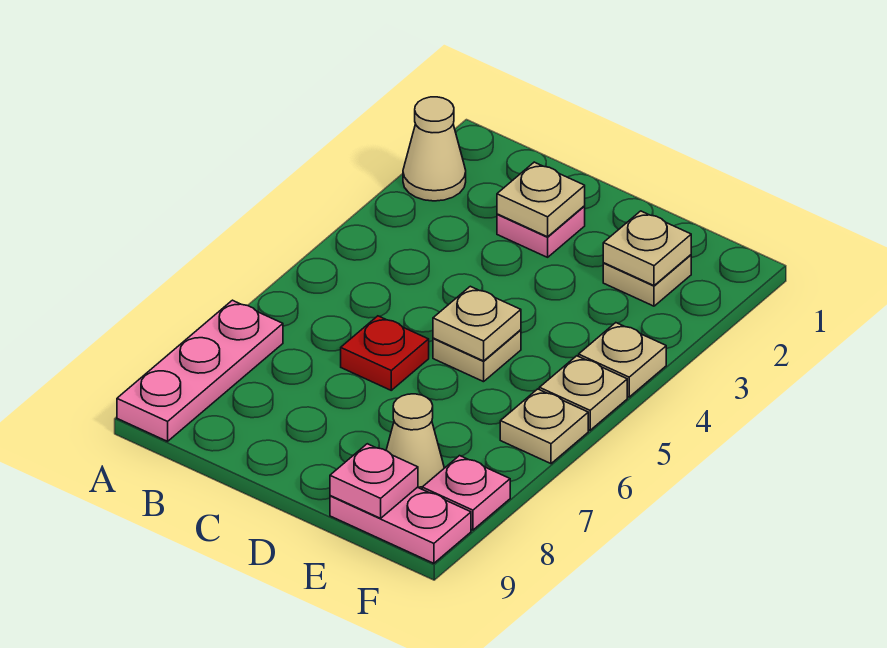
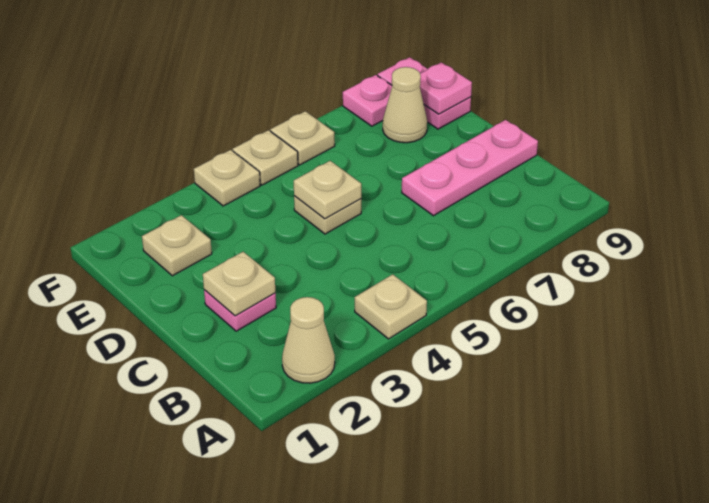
pink 1x3 plate [117,300,283,441] -> pink 1x3 plate moved to [402,120,538,216]
red 1x1 plate [341,316,429,390] -> none
tan 1x1 plate [603,211,691,286] -> tan 1x1 plate moved to [355,274,427,339]

